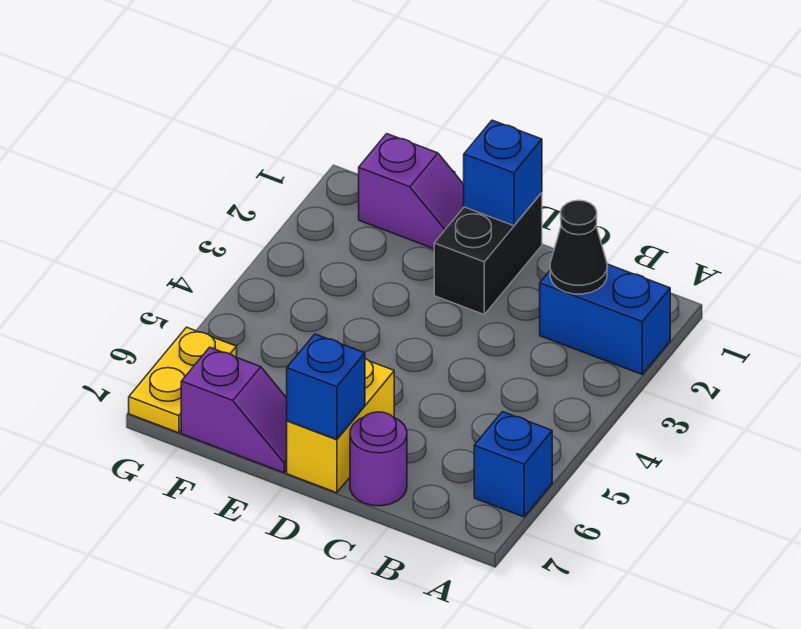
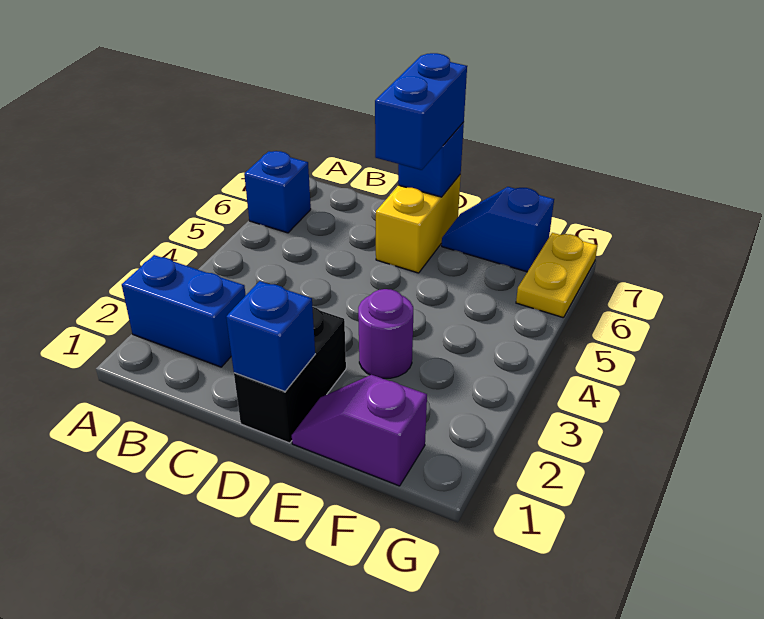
black 1x1 cone [550,200,607,294] -> none
purple 1x1 round brick [350,412,407,506] -> purple 1x1 round brick moved to [358,289,413,378]
none -> blue 1x2 brick [375,53,467,170]
purple 1x2 slope [181,347,287,473] -> blue 1x2 slope [442,187,554,272]

